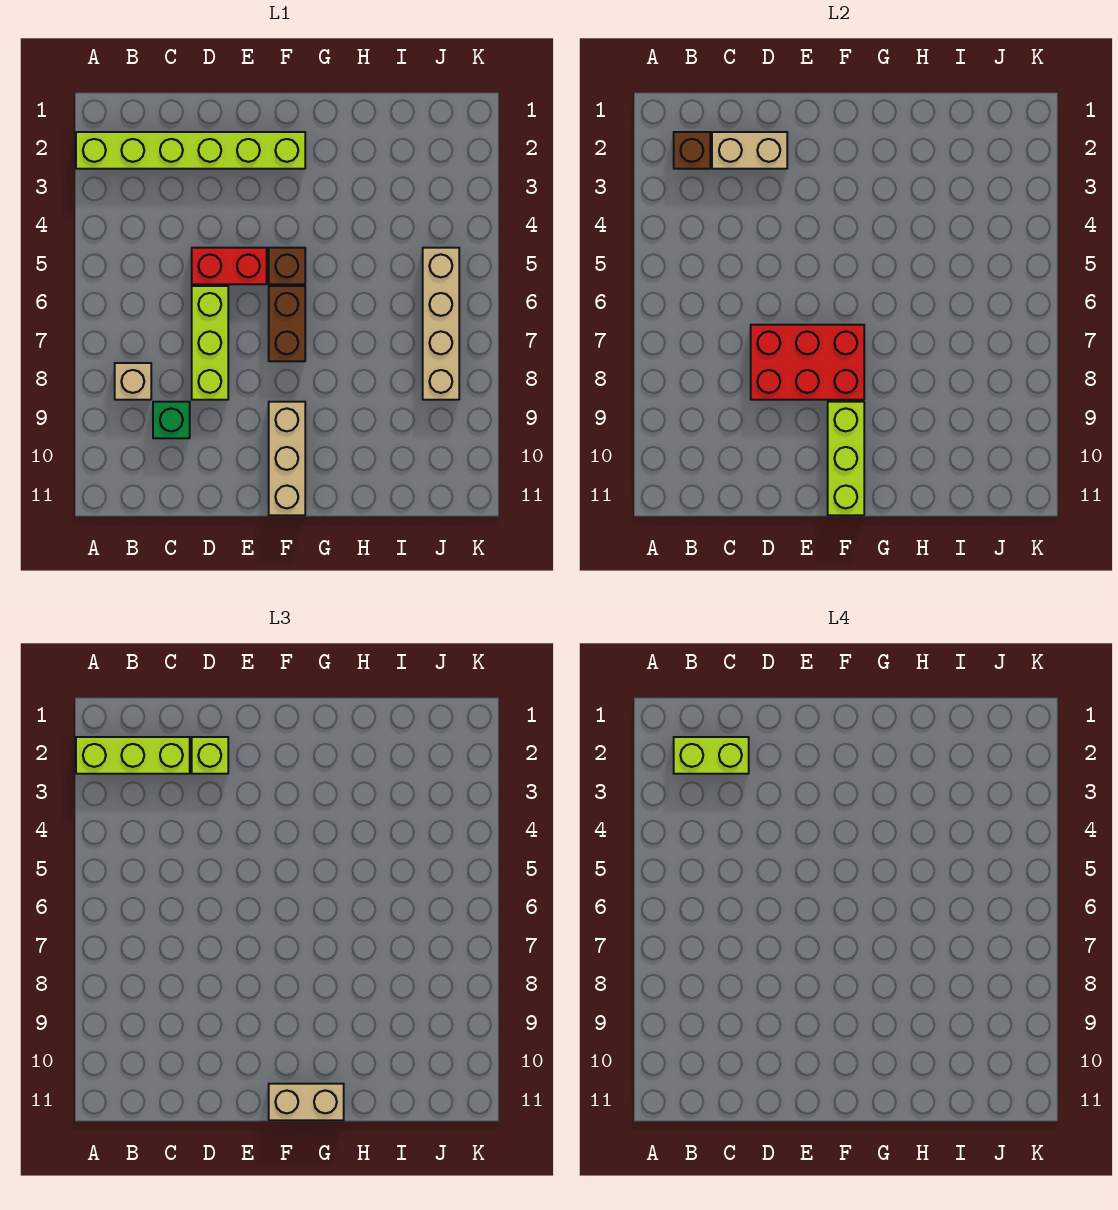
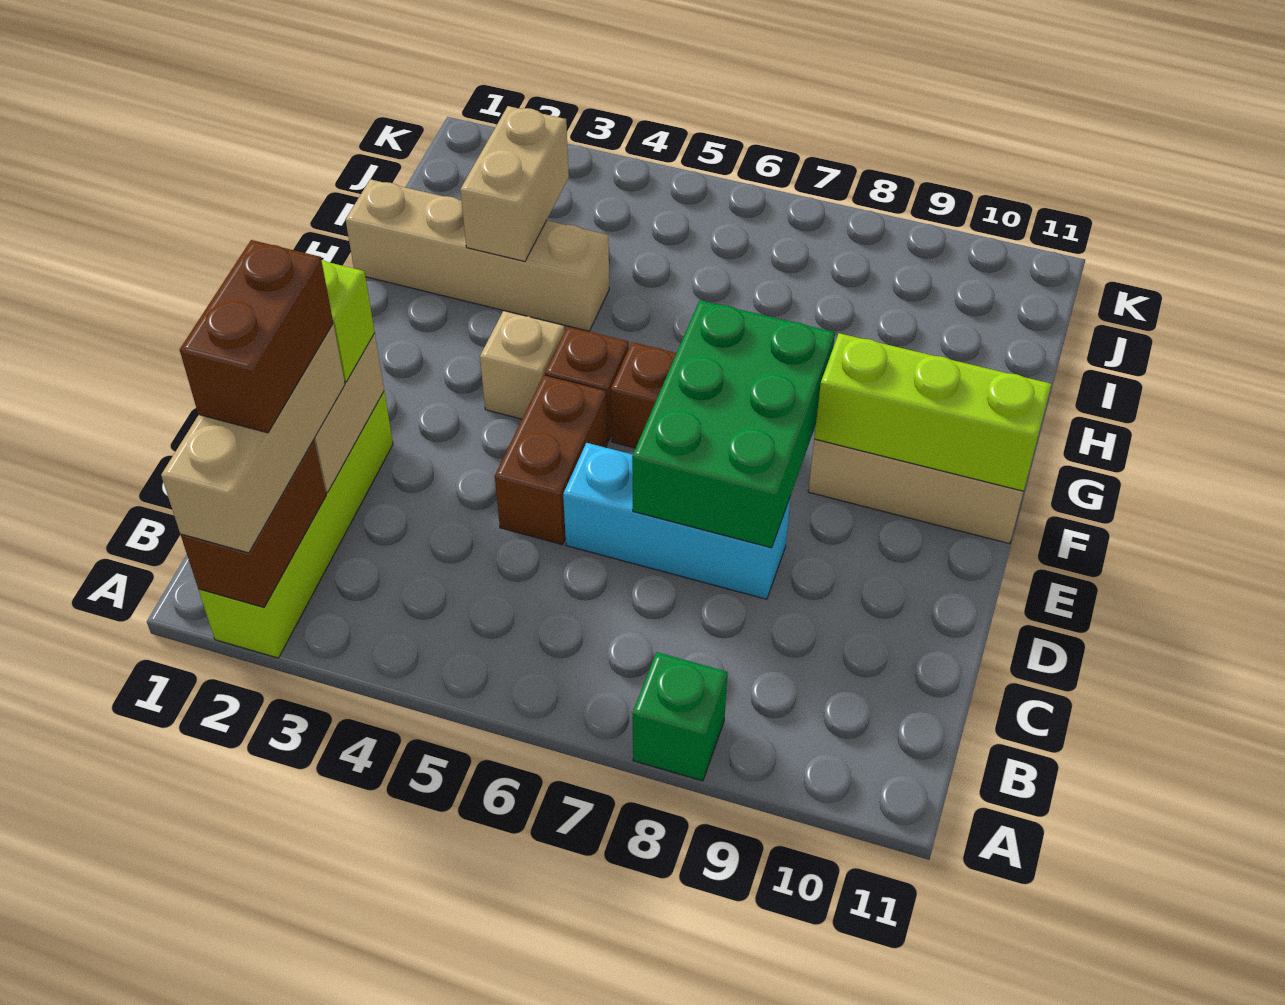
lime 1x6 brick [76,132,305,169] -> lime 1x4 brick [199,392,393,658]
lime 1x3 brick [76,737,190,774] -> tan 1x3 brick [161,324,345,553]
brown 1x1 brick [674,132,710,169] -> brown 1x2 brick [181,440,326,607]
lime 1x2 brick [674,737,749,774] -> brown 1x2 brick [180,240,333,433]
tan 1x1 brick [115,363,151,400] -> tan 1x1 brick moved to [480,311,564,419]
green 1x1 brick [153,402,190,438] -> green 1x1 brick moved to [633,652,728,781]
red 1x2 brick [192,248,267,284] -> brown 1x2 brick [495,375,608,545]
lime 1x3 brick [192,286,228,400] -> cyan 1x3 brick [563,443,791,599]
red 2x3 brick [751,325,864,400] -> green 2x3 brick [632,300,835,548]
tan 1x2 brick [269,1084,344,1120] -> tan 1x2 brick moved to [460,106,569,261]
tan 1x4 brick [423,248,459,400] -> tan 1x4 brick moved to [346,179,609,331]

